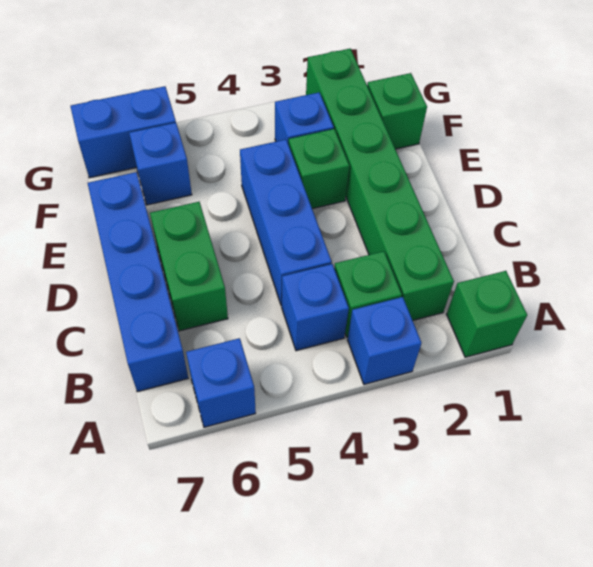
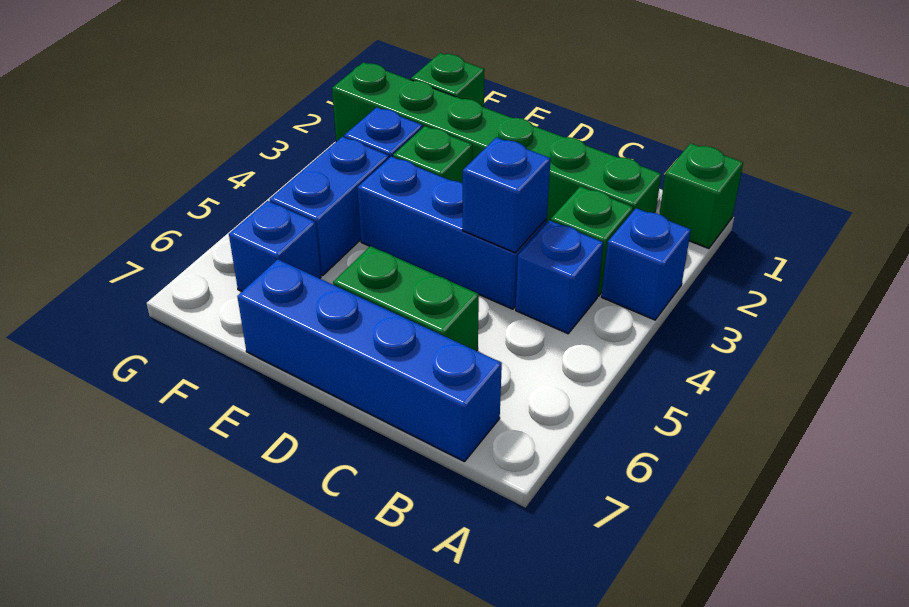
blue 1x1 brick [186,338,256,427] -> blue 1x1 brick moved to [462,138,551,253]
blue 1x2 brick [71,86,176,178] -> blue 1x2 brick moved to [270,137,389,275]

